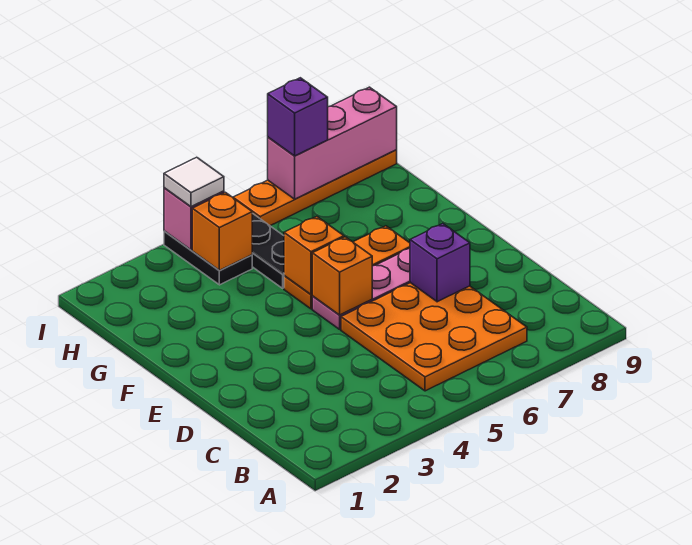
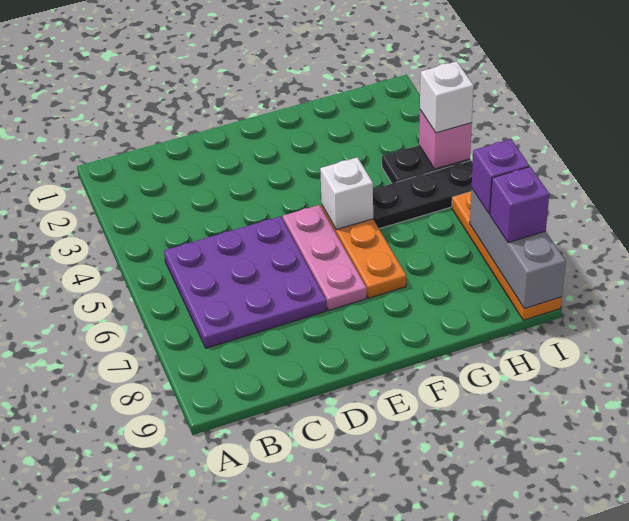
orange 3x3 plate [341,283,527,391] -> purple 3x3 plate [164,216,327,348]
purple 1x1 brick [410,224,470,302] -> purple 1x1 brick moved to [490,167,549,243]
orange 1x1 brick [312,237,372,315] -> none
orange 1x1 brick [284,216,344,294] -> white 1x1 brick [320,157,373,230]
orange 1x1 brick [192,192,252,270] -> none
white 1x1 tile [164,157,224,207] -> white 1x1 brick [420,61,474,133]
pink 1x3 brick [268,87,397,199] -> grey 1x3 brick [470,189,566,309]

